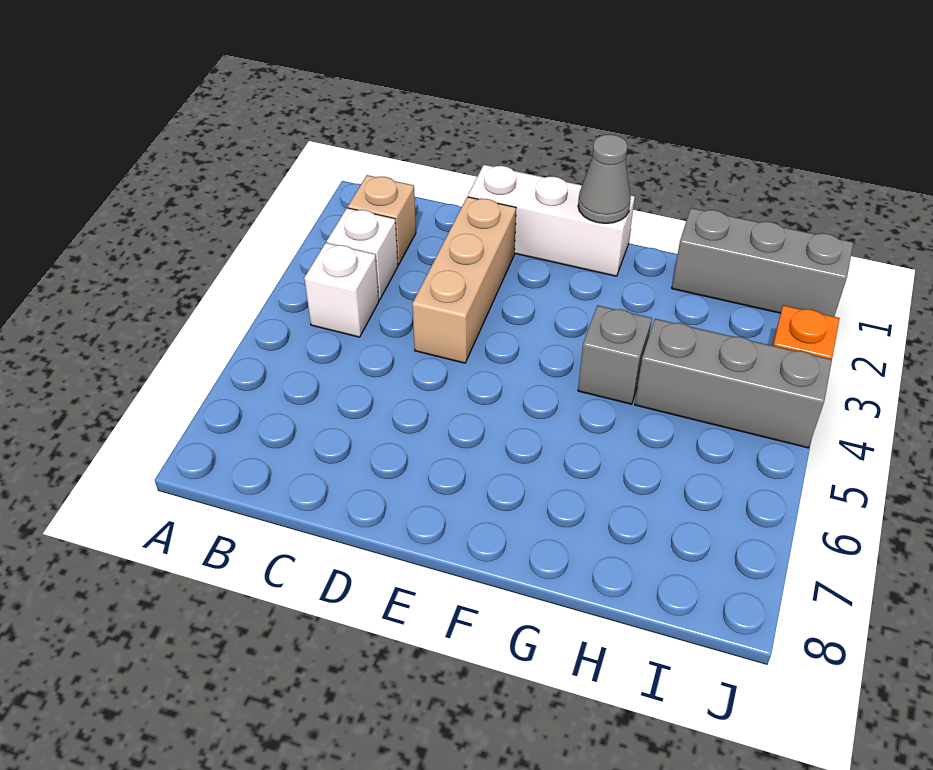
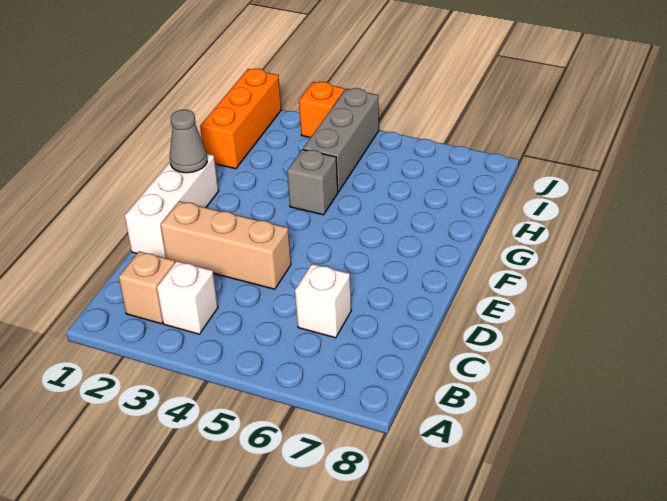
white 1x1 brick [304,243,379,337] -> white 1x1 brick moved to [295,264,351,338]
grey 1x3 brick [672,208,853,317] -> orange 1x3 brick [200,69,281,169]

